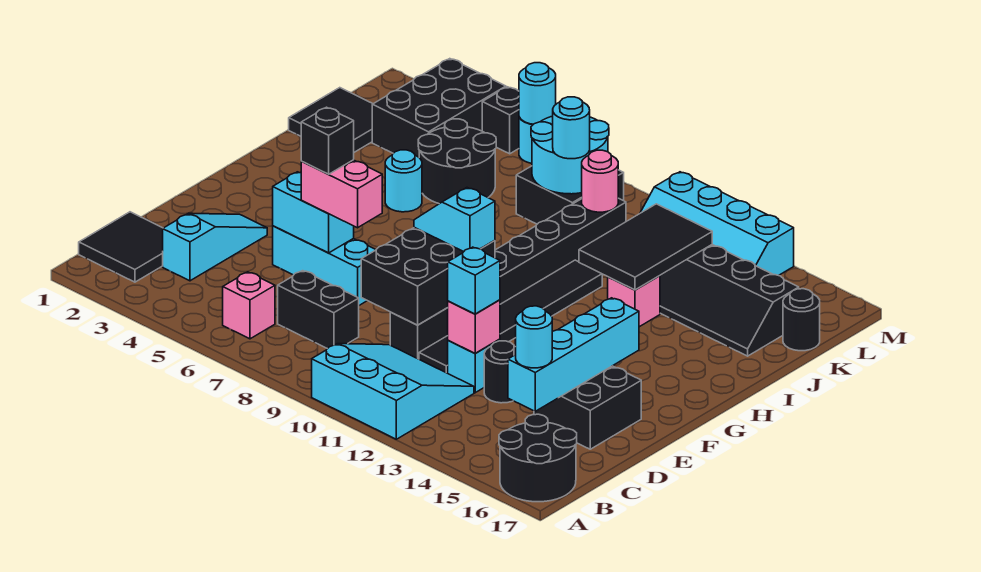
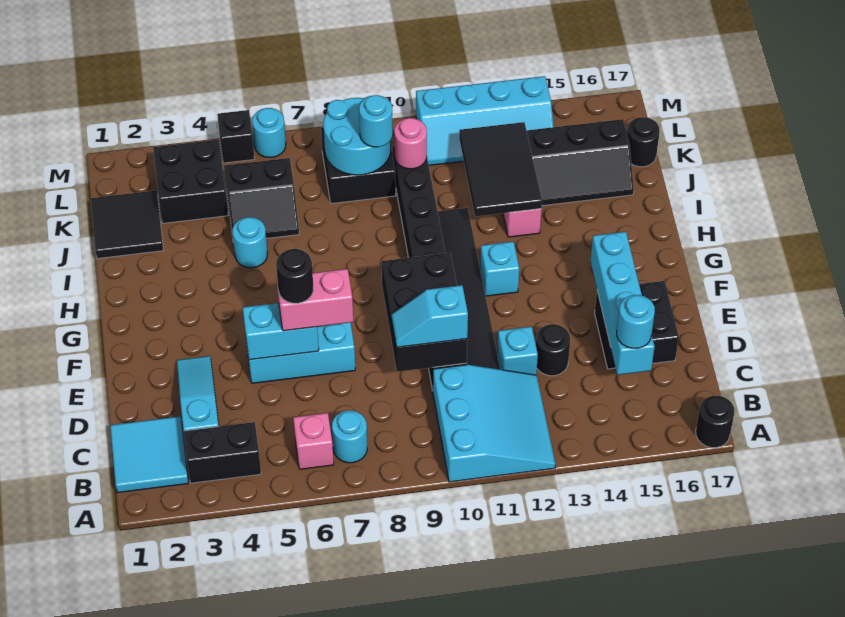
cyan 3x3 slope [312,344,474,439] -> cyan 3x3 slope turned to [433,365,556,482]
black 2x2 round brick [499,414,577,502] -> black 1x1 round brick [696,396,735,448]
black 2x2 tile [79,212,163,282] -> cyan 2x2 tile [110,416,188,493]
black 1x2 brick [278,271,359,349] -> black 1x2 brick moved to [184,422,261,483]
pink 1x1 brick [448,300,500,353] -> none
cyan 1x1 brick [448,247,500,314] -> cyan 1x1 brick moved to [480,242,519,296]
black 1x1 brick [301,107,354,174] -> black 1x1 round brick [276,249,313,303]
cyan 1x2 slope [414,188,495,252] -> cyan 1x2 slope moved to [392,285,468,347]
black 2x2 round brick [418,119,496,204] -> black 2x2 slope [224,158,299,238]
black 2x3 brick [372,59,506,157] -> black 2x2 brick [153,140,228,223]
cyan 1x1 round brick [519,63,556,124] -> cyan 1x1 round brick moved to [332,410,367,463]

